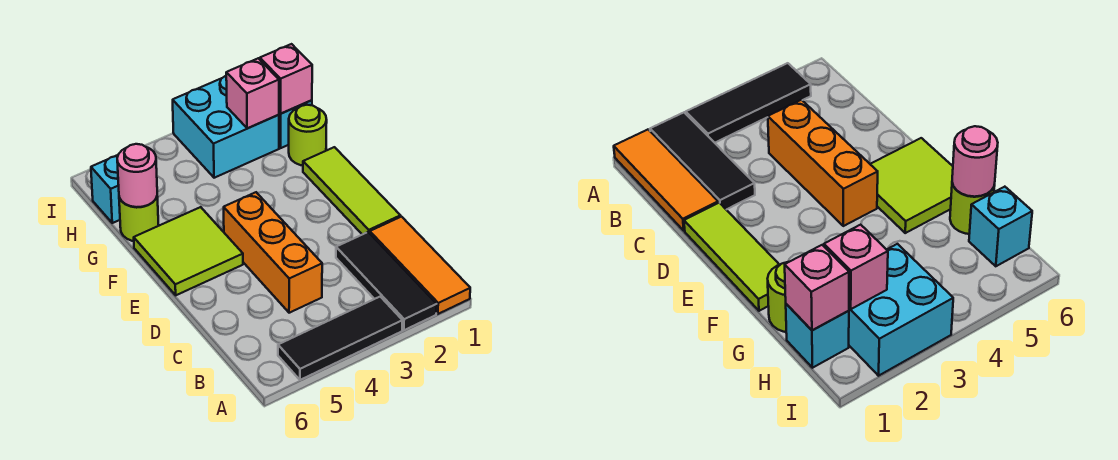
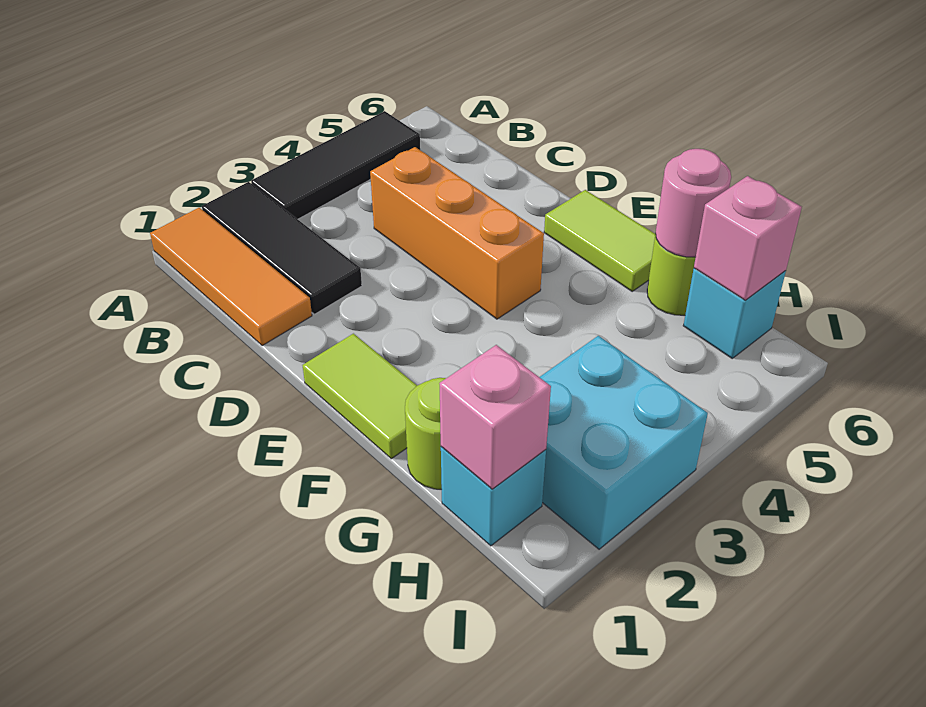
lime 1x3 tile [303,147,400,235] -> lime 1x2 tile [302,334,417,459]
lime 2x2 tile [134,207,243,295] -> lime 1x2 tile [544,190,655,291]
pink 1x1 brick [226,58,279,128] -> pink 1x1 brick moved to [694,176,802,300]

